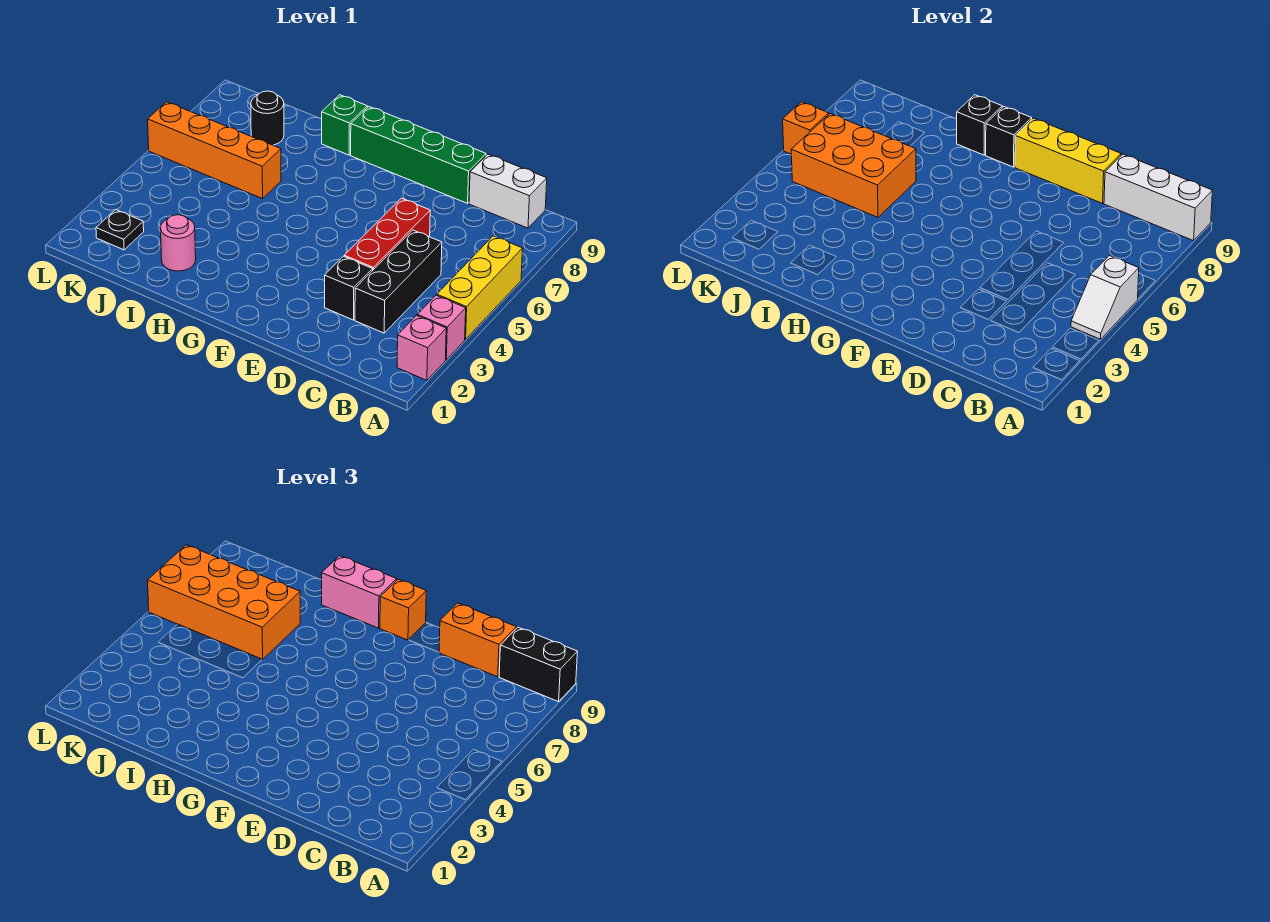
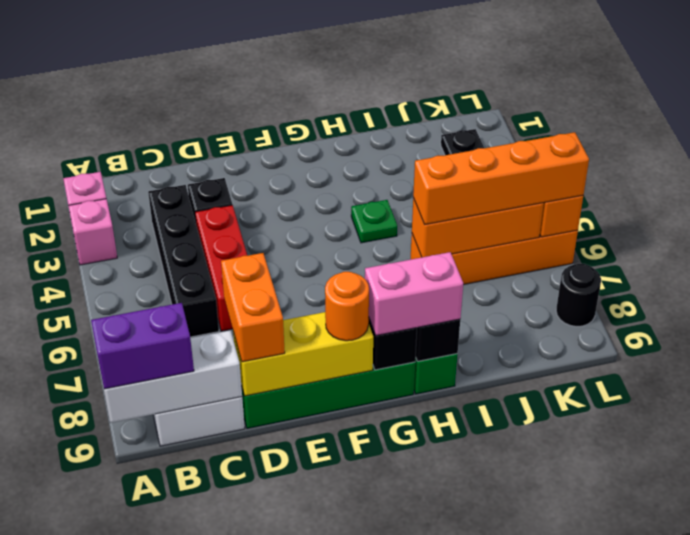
yellow 1x3 brick [437,236,523,339] -> none
white 1x2 slope [1071,256,1139,339] -> none
black 1x2 brick [499,627,577,702] -> purple 1x2 brick [91,303,194,389]
black 1x3 brick [355,230,442,333] -> black 1x4 brick [148,185,219,337]
orange 1x2 brick [439,603,516,677] -> orange 1x2 brick turned to [221,253,285,362]
orange 1x1 brick [380,579,426,640] -> orange 1x1 round brick [325,272,369,341]
none -> green 1x1 plate [351,200,397,243]
pink 1x1 round brick [161,215,196,271] -> none
orange 2x3 brick [791,114,916,217] -> orange 1x3 brick [412,198,544,257]
orange 2x4 brick [148,545,300,660] -> orange 1x4 brick [413,132,589,224]
black 1x1 round brick [251,91,284,145] -> black 1x1 round brick moved to [556,264,601,326]

